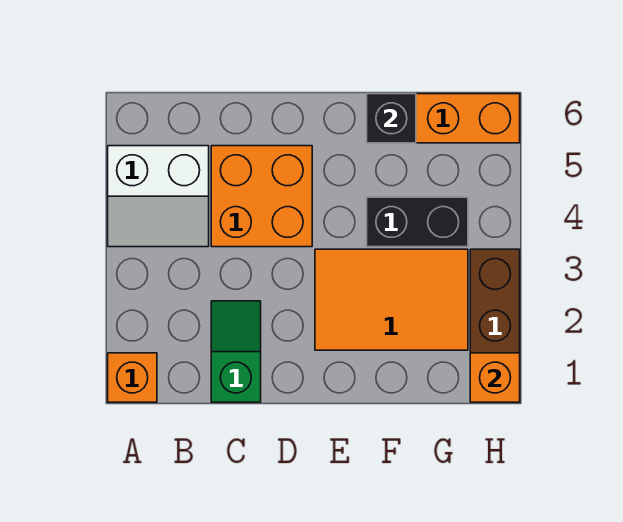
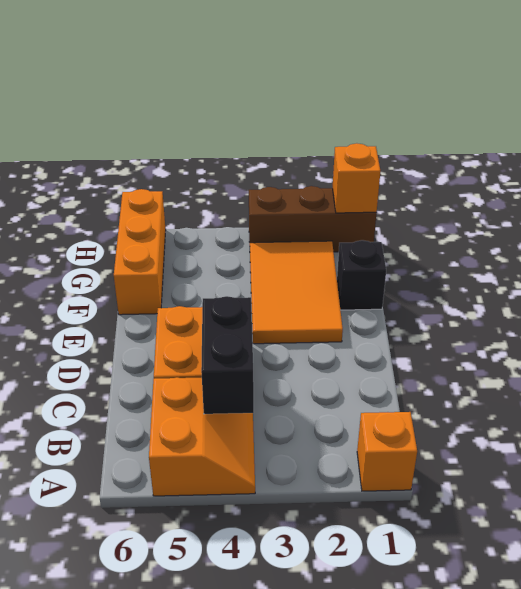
white 2x2 slope [108,146,209,247] -> orange 2x2 slope [149,377,255,496]
green 1x2 slope [211,301,261,402] -> none
black 1x2 brick [367,197,468,247] -> black 1x2 brick moved to [201,296,254,414]
black 1x1 brick [367,94,416,143] -> black 1x1 brick moved to [337,240,386,310]

